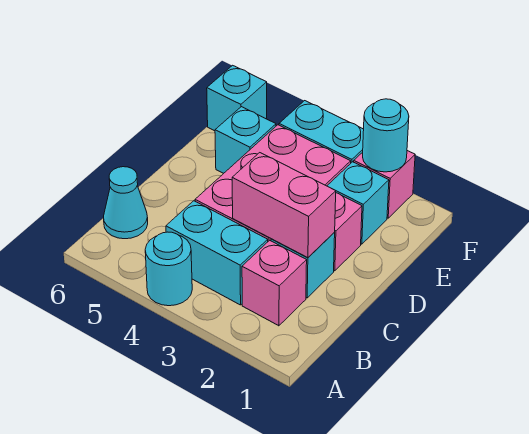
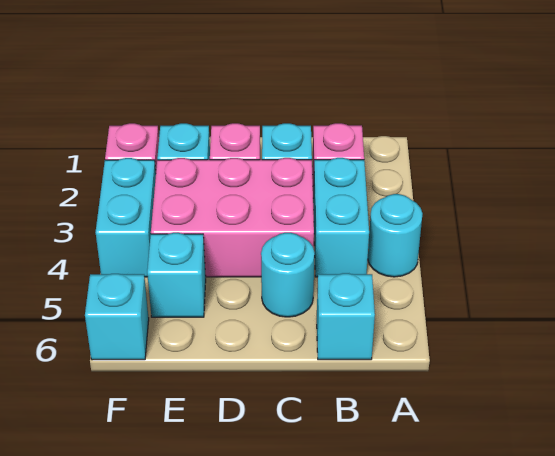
cyan 1x1 cone [104,167,148,239] -> cyan 1x1 brick [317,273,375,360]
pink 1x2 brick [232,153,336,258] -> none
cyan 1x1 round brick [363,99,409,172] -> cyan 1x1 round brick moved to [261,233,315,317]

